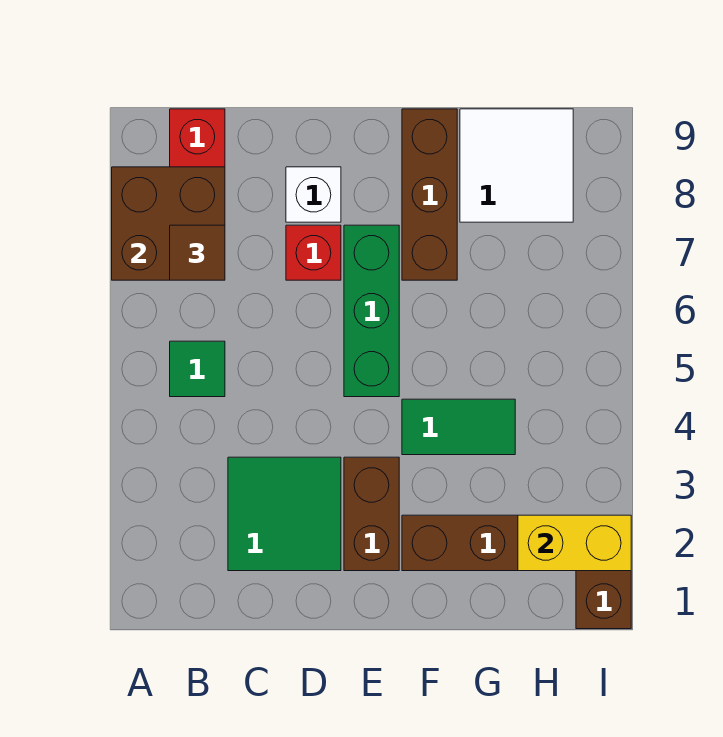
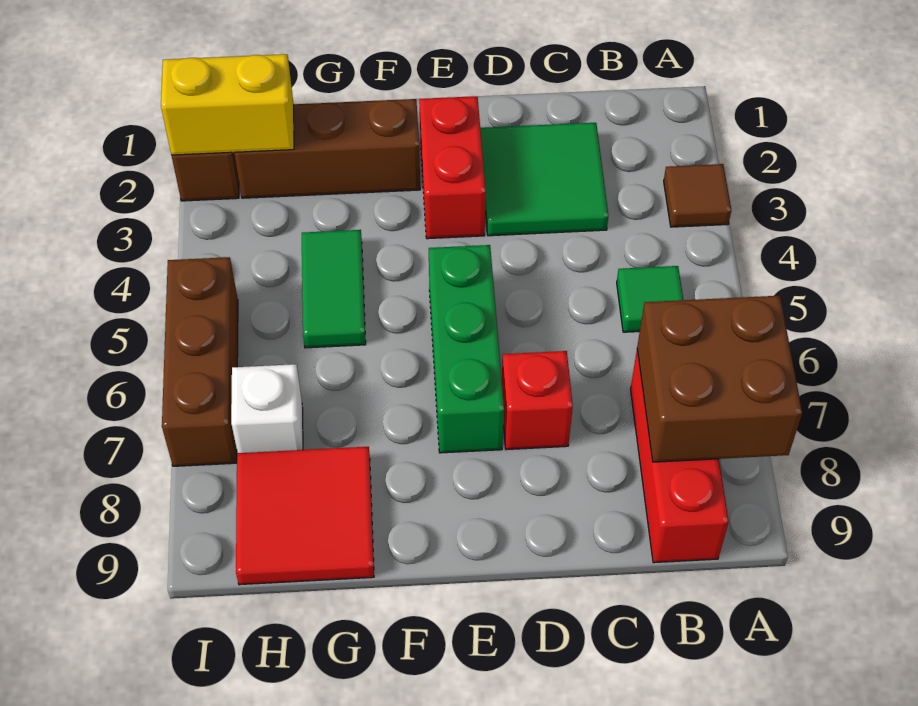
brown 1x1 tile [170,225,225,280] -> brown 1x1 tile moved to [664,164,731,227]
white 1x1 brick [286,167,341,222] -> white 1x1 brick moved to [231,364,303,453]
brown 1x2 brick [344,457,399,571] -> red 1x2 brick [419,96,486,239]
green 1x2 tile [402,399,515,455] -> green 1x2 tile turned to [302,230,366,348]
brown 1x3 brick [402,109,457,280] -> brown 1x3 brick moved to [162,257,238,466]
white 2x2 tile [460,109,573,222] -> red 2x2 tile [236,447,374,585]

